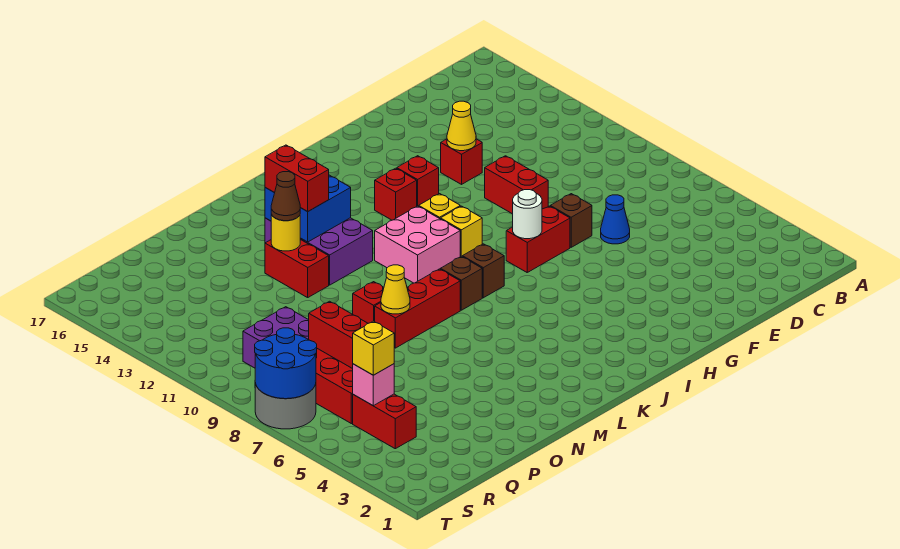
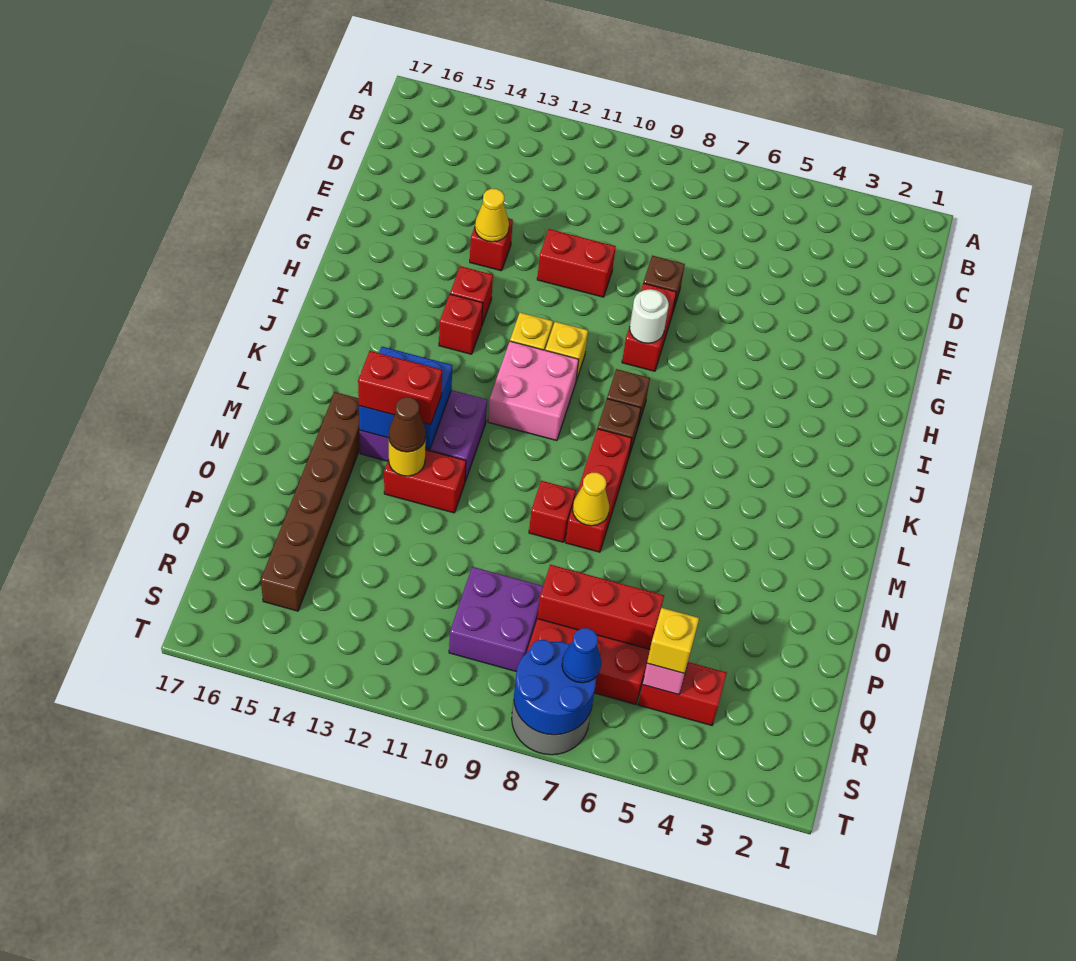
blue 1x1 cone [601,195,630,244] -> blue 1x1 cone moved to [562,628,601,683]
none -> brown 1x6 brick [261,392,360,611]

